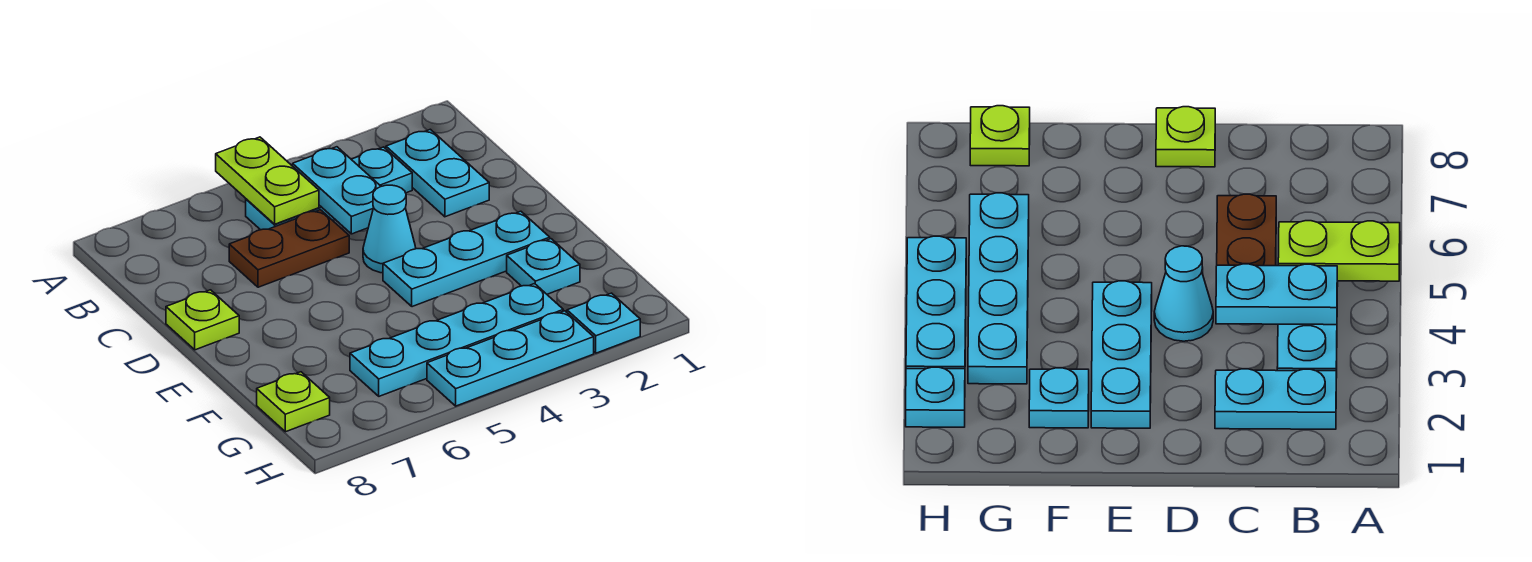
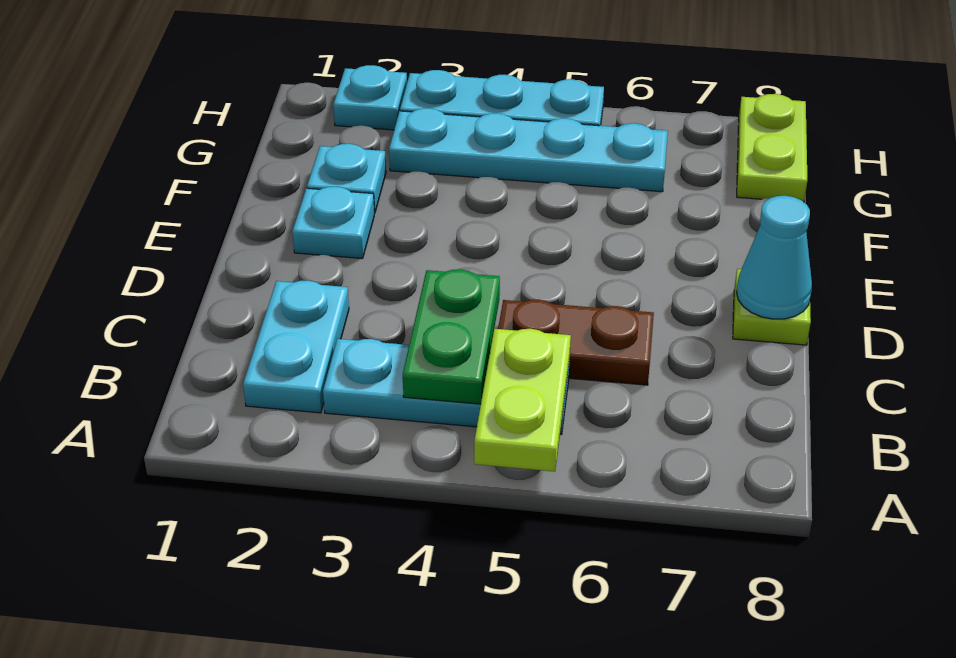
cyan 1x2 plate [293,147,381,234] -> green 1x2 plate [403,269,500,404]
cyan 1x1 cone [363,185,416,273] -> cyan 1x1 cone moved to [736,196,812,319]
cyan 1x3 plate [383,211,550,307] -> cyan 1x1 plate [292,187,374,259]
lime 1x1 plate [257,372,330,432] -> lime 1x2 plate [737,94,807,202]

